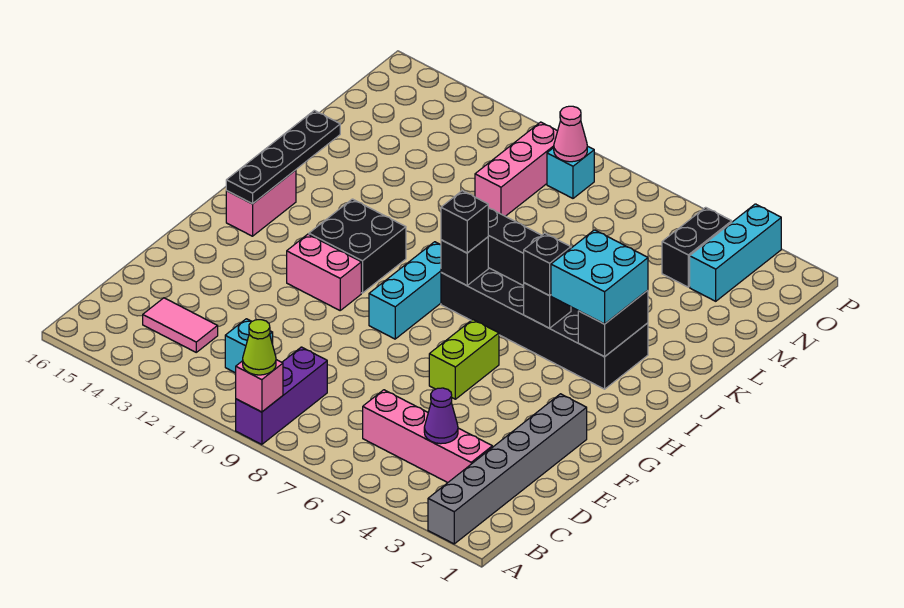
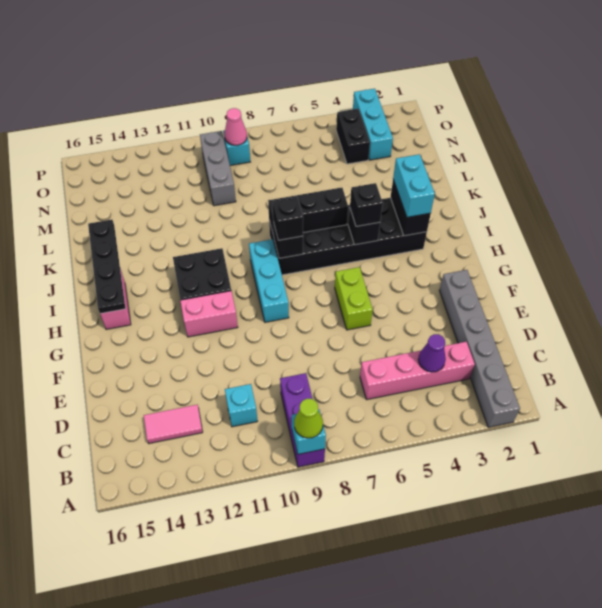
pink 1x1 brick [236,360,283,412] -> cyan 1x1 brick [292,409,326,454]
cyan 2x2 brick [551,230,648,324] -> cyan 1x2 brick [393,154,435,217]
pink 1x3 brick [475,122,557,216] -> grey 1x3 brick [200,131,236,206]

